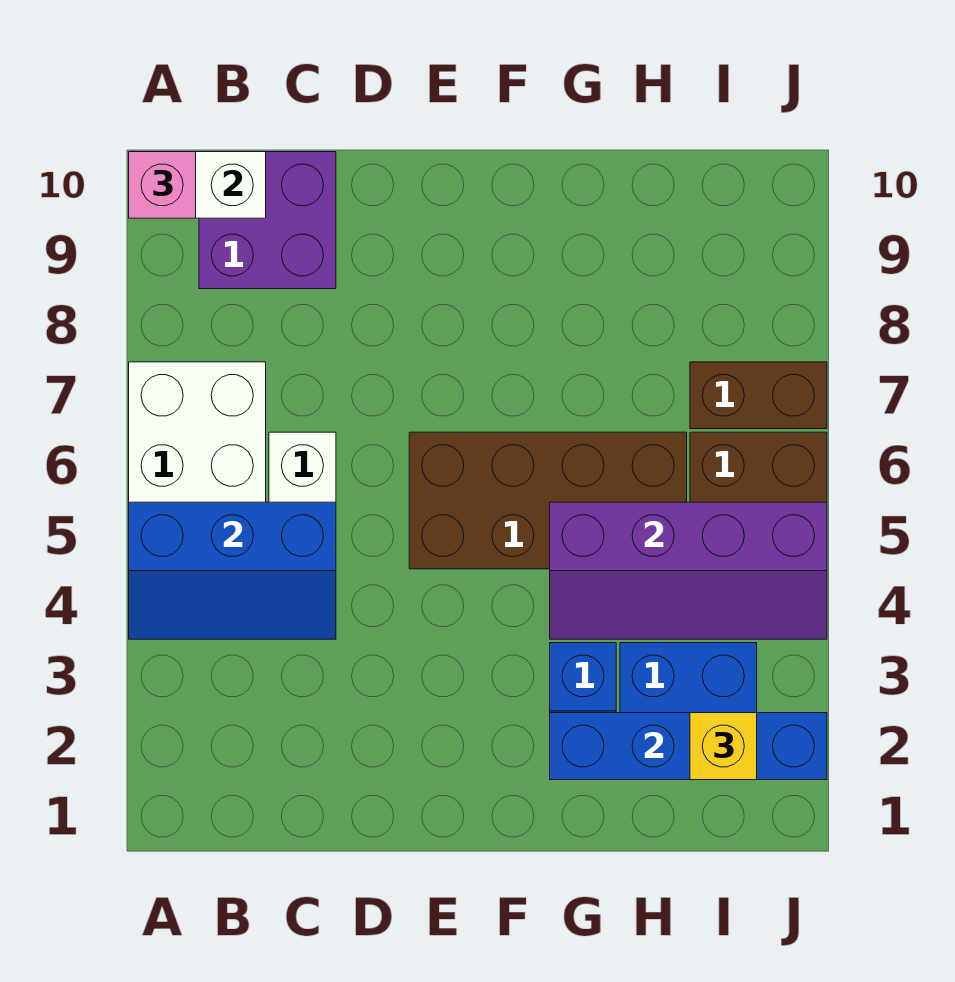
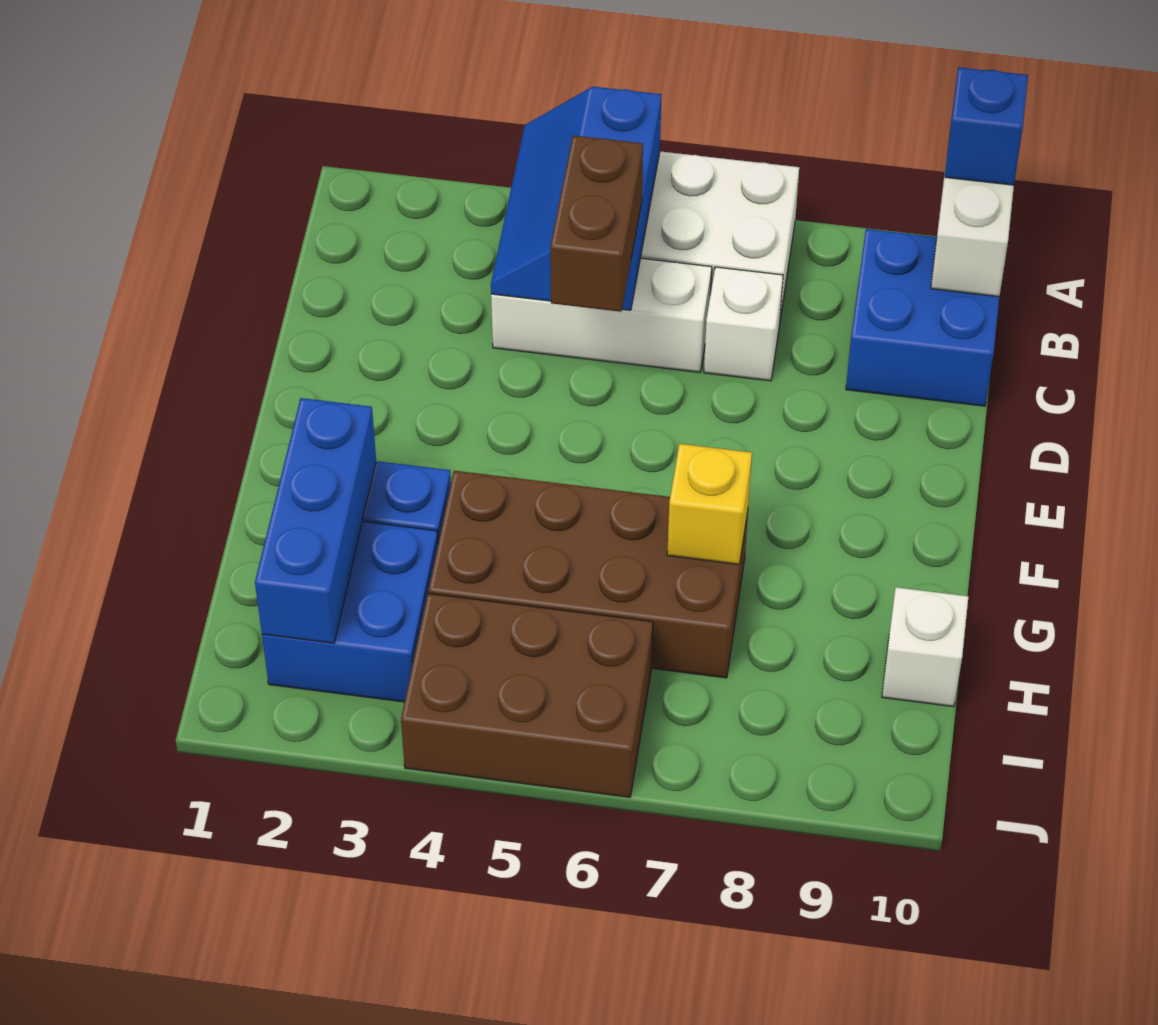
pink 1x1 brick [129,152,196,218] -> blue 1x1 brick [945,67,1028,185]
purple 2x2 brick [199,152,336,289] -> blue 2x2 brick [846,229,999,406]
none -> white 1x1 brick [704,267,783,381]
brown 2x4 brick [409,432,687,569] -> brown 2x4 brick turned to [428,471,748,678]
blue 1x4 brick [550,713,827,780] -> blue 1x3 brick [255,398,376,643]
purple 2x4 slope [550,502,827,639] -> none
none -> white 1x1 brick [882,587,968,707]
yellow 1x1 brick [690,713,757,780] -> yellow 1x1 brick moved to [667,444,752,564]
brown 1x2 brick [690,362,827,429] -> brown 1x2 brick moved to [550,135,643,312]

